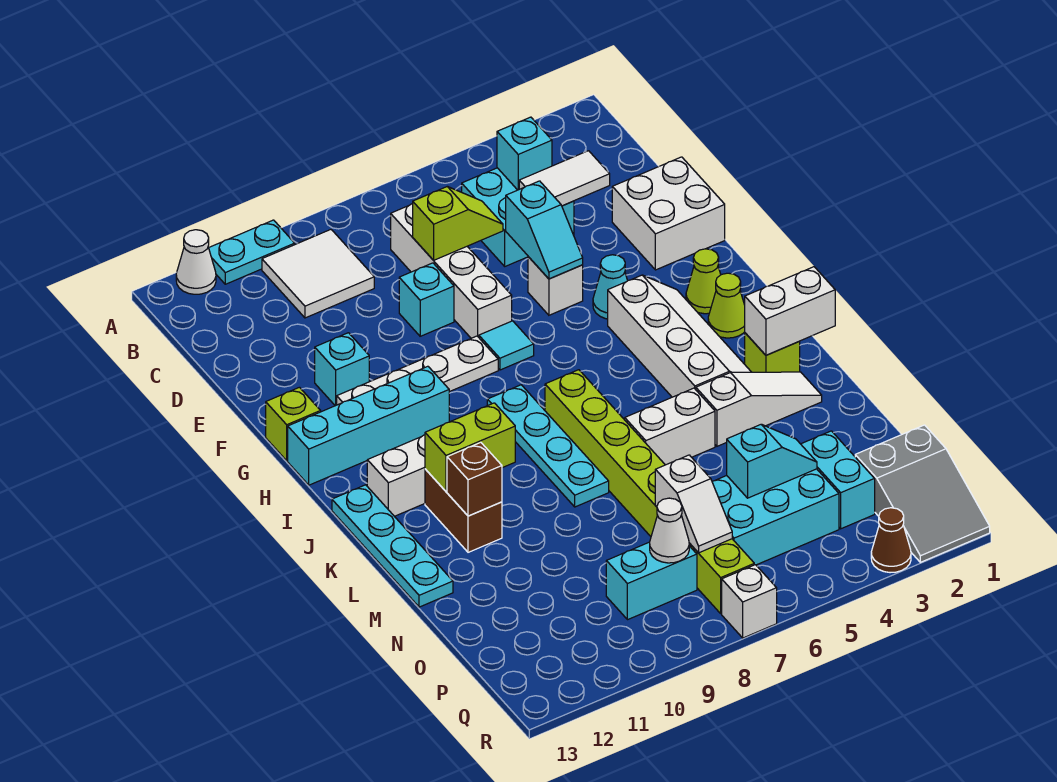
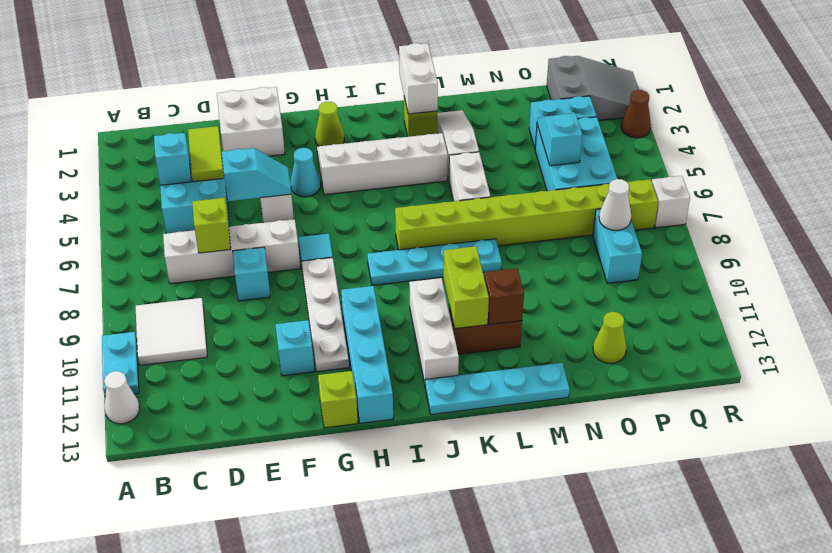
white 1x2 tile [519,151,610,206] -> lime 1x2 tile [188,126,224,182]
lime 1x1 cone [708,273,745,338] -> lime 1x1 cone moved to [593,312,626,363]
white 1x2 slope [655,455,732,553] -> none

